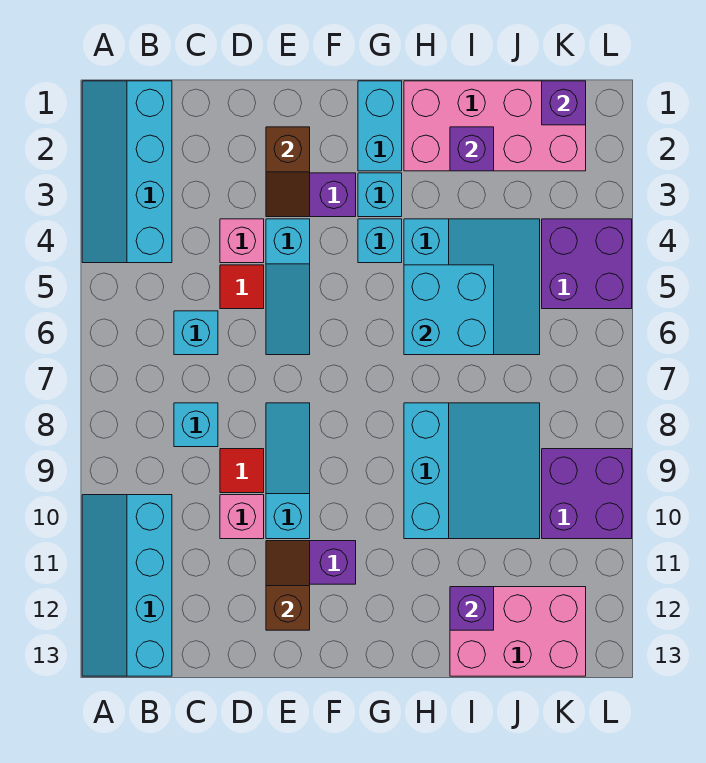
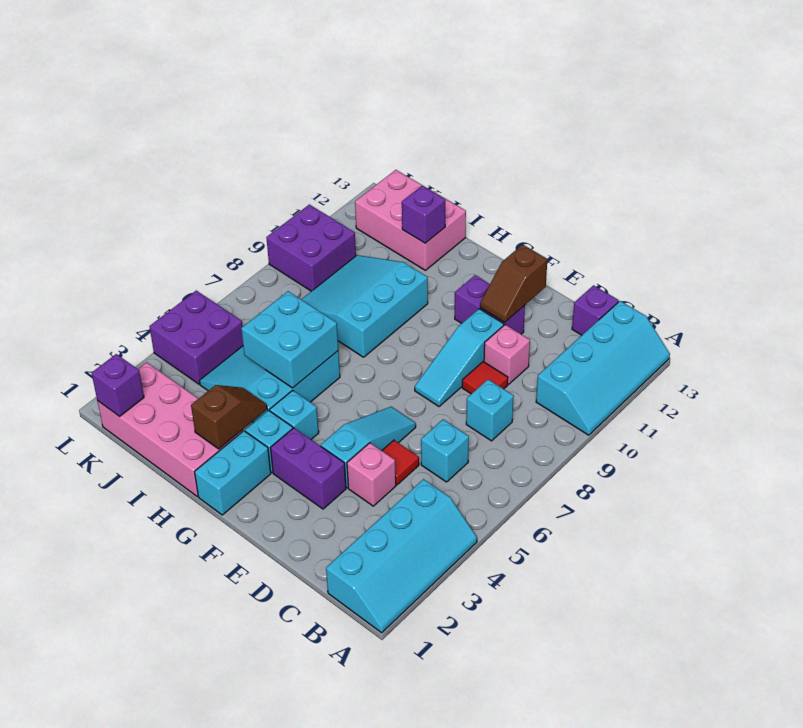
brown 1x2 slope [266,127,310,217] -> brown 1x2 slope moved to [191,385,267,449]
purple 1x1 brick [450,127,494,171] -> purple 1x1 brick moved to [572,285,619,335]

